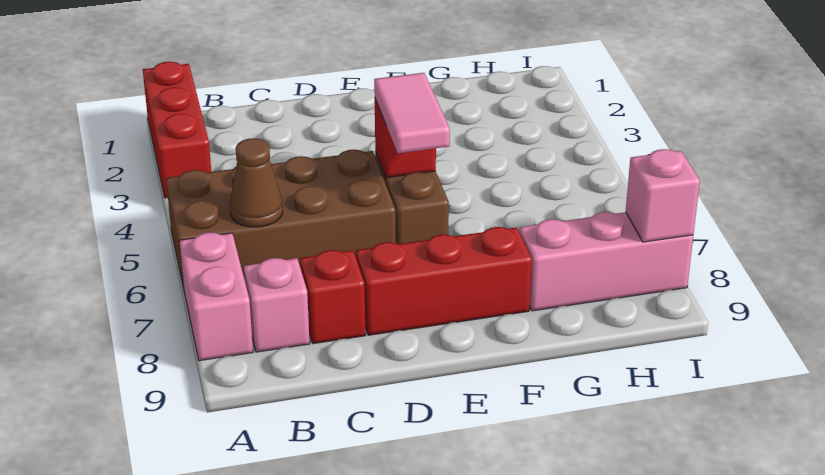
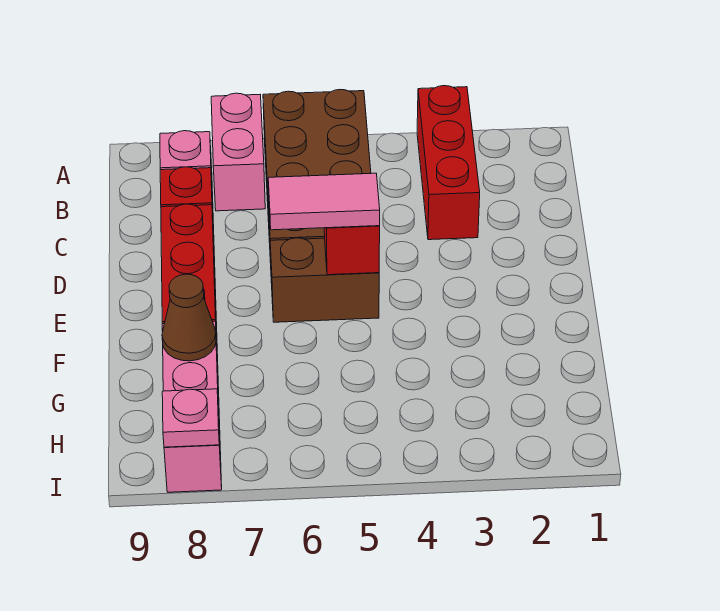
red 1x3 brick [143,62,211,198] -> red 1x3 brick turned to [417,86,480,240]
pink 1x2 brick [179,232,253,361] -> pink 1x2 brick turned to [211,93,265,211]
brown 1x1 cone [230,138,283,227] -> brown 1x1 cone moved to [162,274,216,361]
pink 1x1 brick [626,149,700,242] -> pink 1x1 plate [162,389,219,447]

